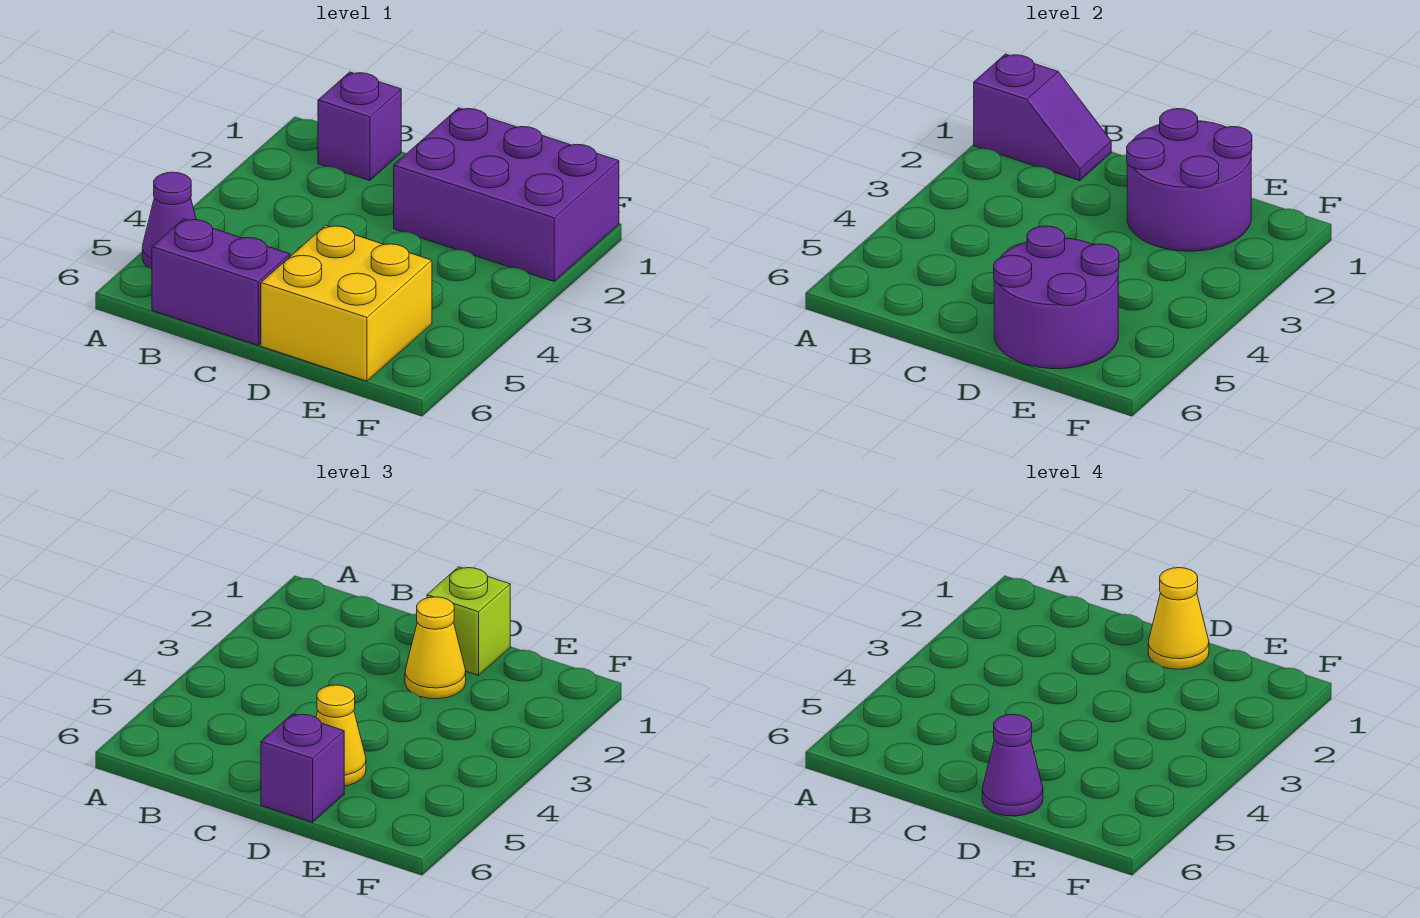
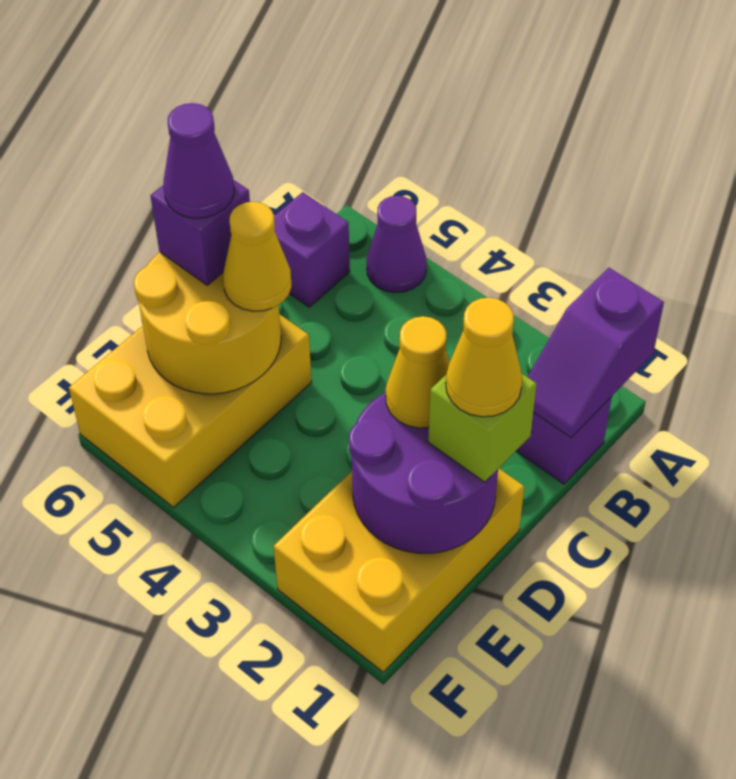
purple 1x2 brick [152,219,290,345] -> purple 1x1 brick [274,192,350,307]
purple 2x3 brick [394,108,619,281] -> yellow 2x3 brick [273,469,524,672]
yellow 2x2 brick [261,225,432,381] -> yellow 2x3 brick [69,314,312,507]
purple 2x2 round brick [994,226,1119,369] -> yellow 2x2 round brick [134,252,281,394]

